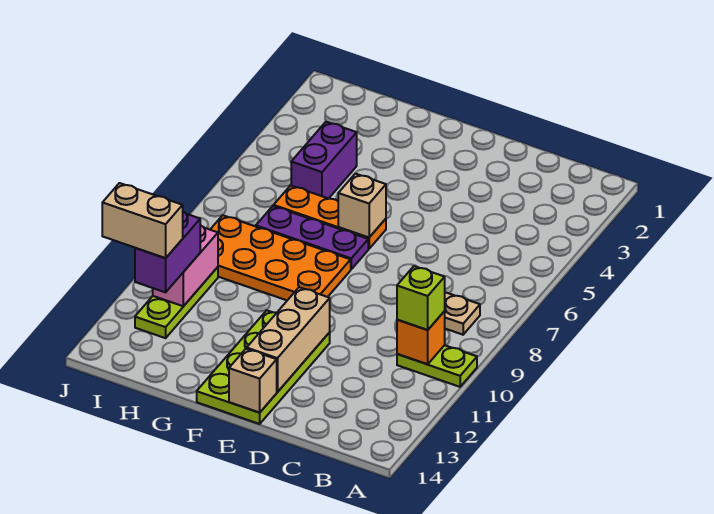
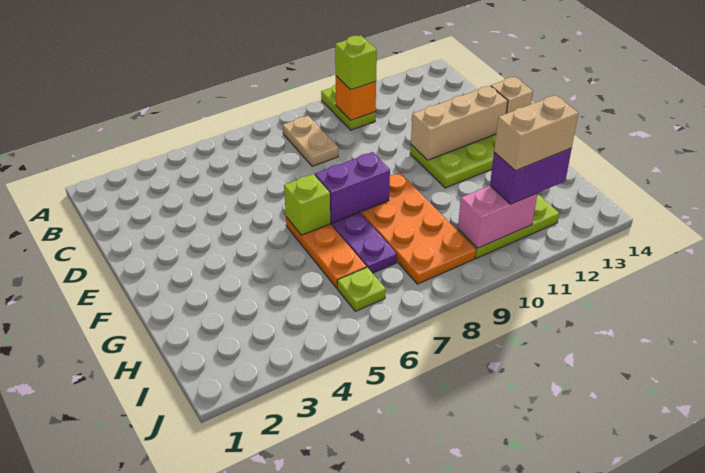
tan 1x1 brick [338,174,386,238] -> lime 1x1 brick [284,174,330,235]
purple 1x2 brick [291,122,357,199] -> purple 1x2 brick moved to [315,152,390,223]
none -> lime 1x1 plate [337,267,386,311]
tan 1x2 brick [102,183,183,258] -> tan 1x2 brick turned to [494,95,578,171]

